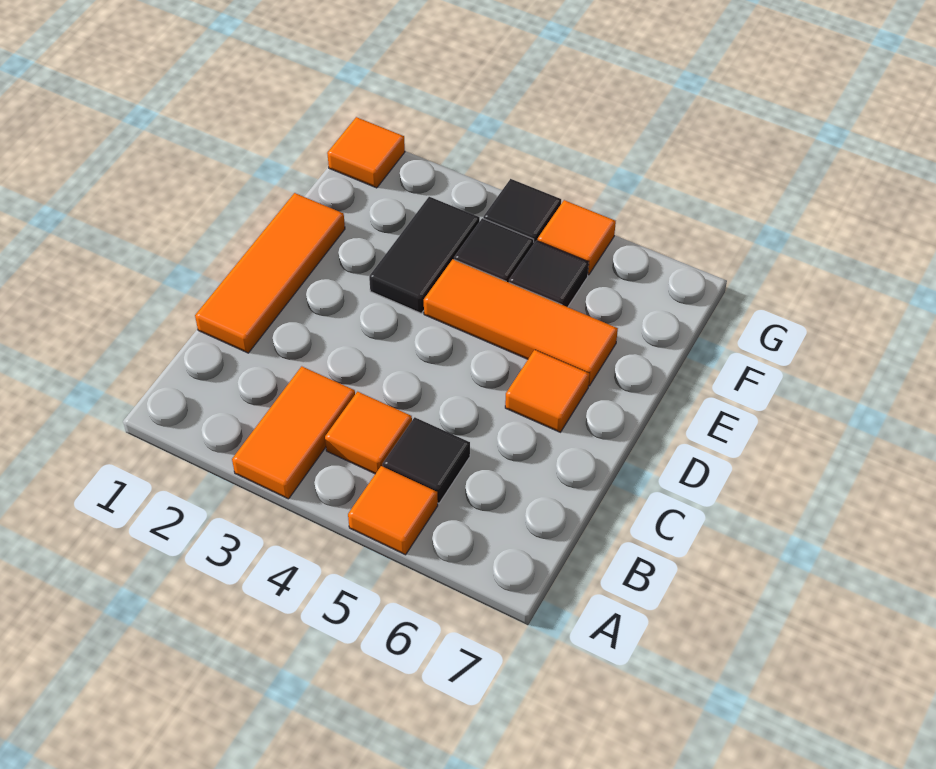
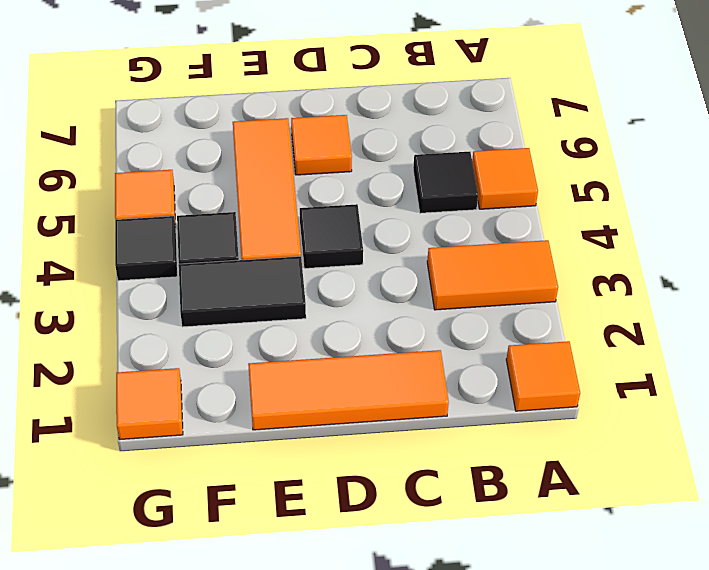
orange 1x1 tile [325,392,412,474] -> orange 1x1 tile moved to [506,341,580,411]
black 1x1 tile [509,240,589,307] -> black 1x1 tile moved to [300,204,363,268]

